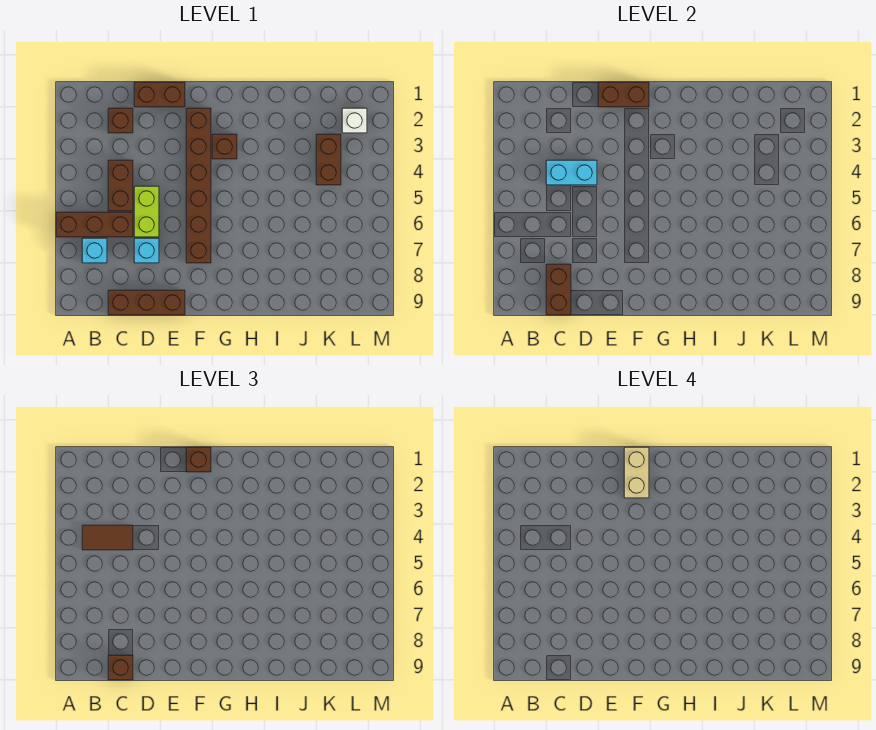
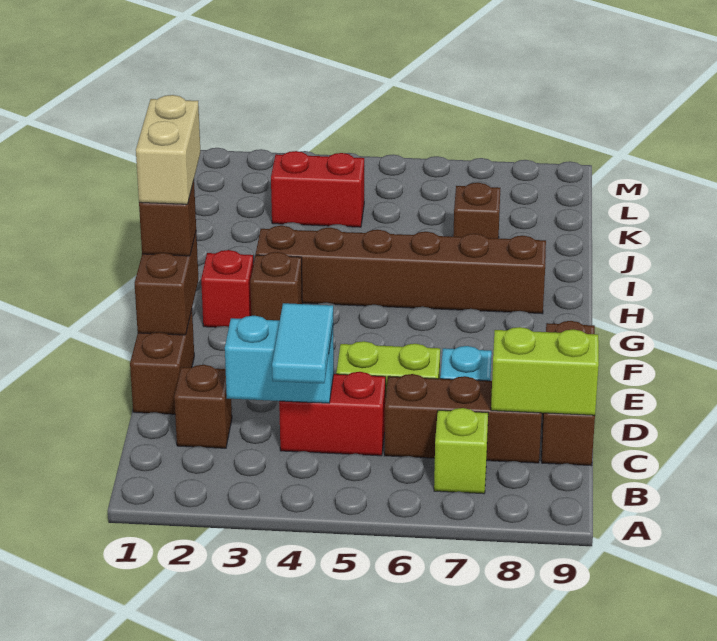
brown 1x3 brick [56,212,133,237] -> brown 1x3 brick turned to [384,374,542,463]
brown 1x2 tile [82,525,133,550] -> cyan 1x2 tile [272,303,333,383]
cyan 1x1 brick [82,238,107,263] -> lime 1x1 brick [434,408,488,494]
brown 1x2 brick [108,160,133,211] -> red 1x2 brick [279,372,386,456]
cyan 1x2 brick [546,160,597,185] -> cyan 1x2 brick turned to [225,316,334,403]
brown 1x2 brick [546,264,571,315] -> lime 1x2 brick [491,327,599,415]
brown 1x1 brick [108,655,133,680] -> brown 1x1 brick moved to [453,183,500,238]
tan 1x2 brick [624,447,649,498] -> tan 1x2 brick turned to [136,95,200,204]
brown 1x6 brick [186,108,211,263] -> brown 1x6 brick moved to [256,226,546,314]
none -> red 1x1 brick [201,250,253,327]
brown 1x2 brick [316,134,341,185] -> red 1x2 brick [271,151,364,227]
white 1x1 brick [342,108,367,133] -> none

